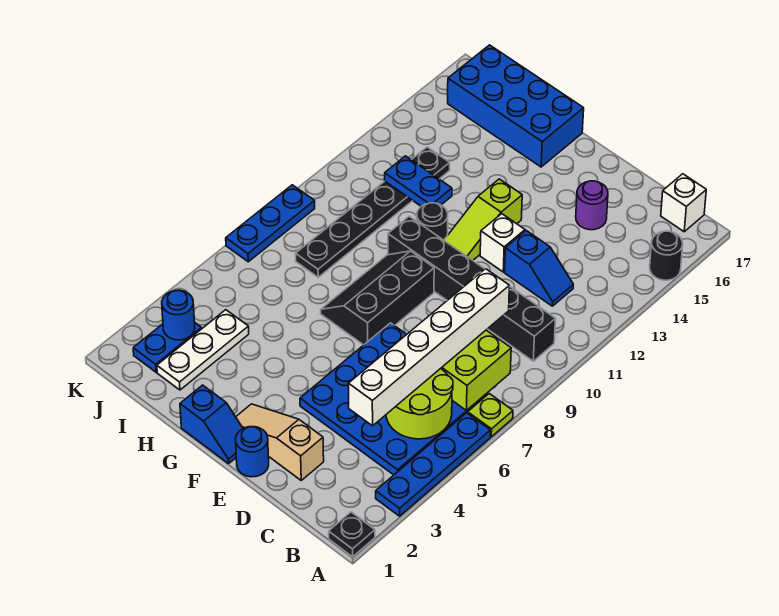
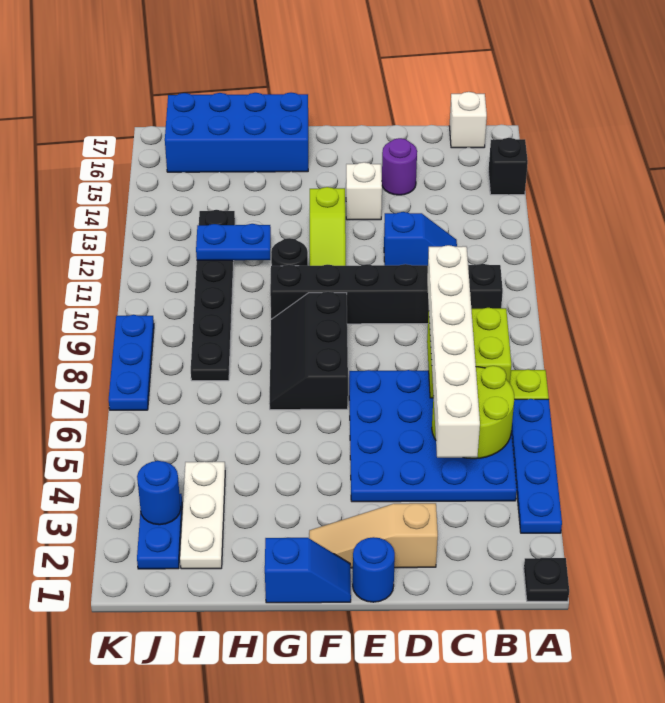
black 1x1 round brick [650,231,683,280] -> black 1x1 brick [488,138,528,195]
white 1x1 brick [480,214,525,272] -> white 1x1 brick moved to [346,162,382,220]

